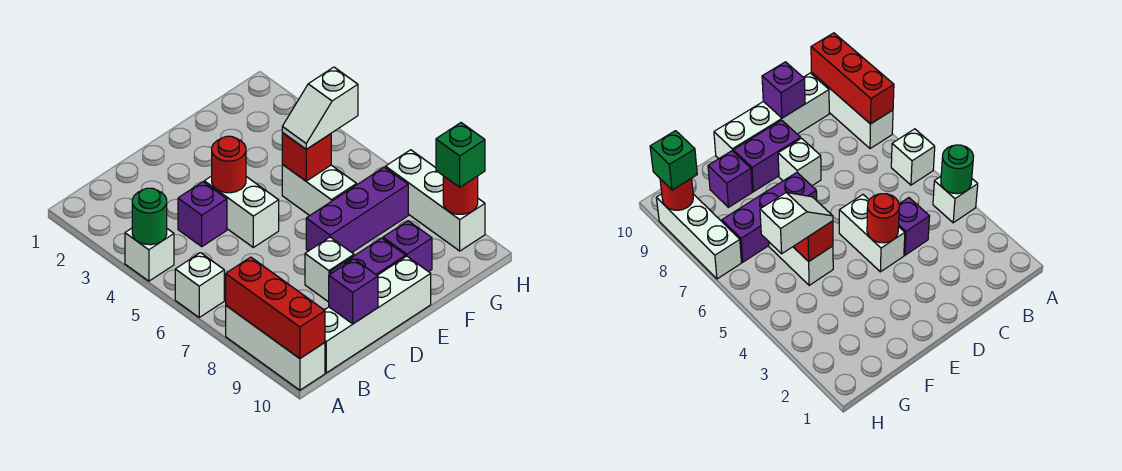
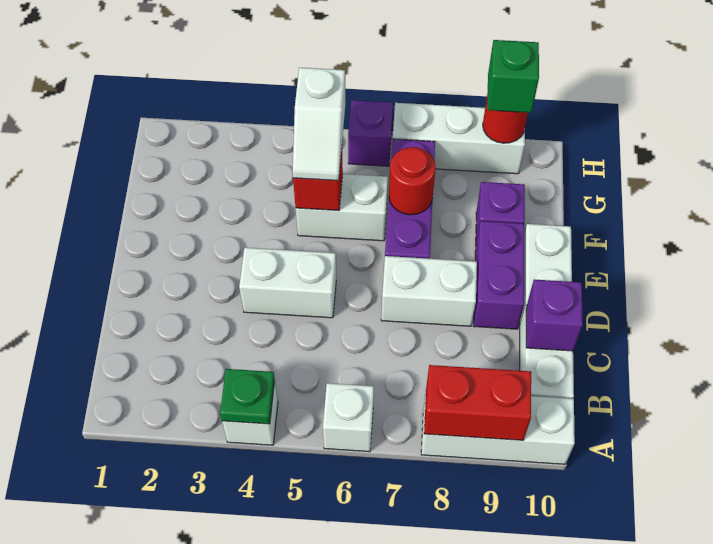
green 1x1 round brick [132,188,167,245] -> green 1x1 plate [220,369,275,424]
red 1x3 brick [226,257,325,358] -> red 1x2 brick [424,365,531,440]
purple 1x1 brick [178,182,227,246] -> purple 1x1 brick moved to [348,100,393,166]
red 1x1 round brick [212,136,246,193] -> red 1x1 round brick moved to [389,147,436,215]
white 1x1 brick [305,237,354,302] -> white 1x2 brick [381,256,477,326]

